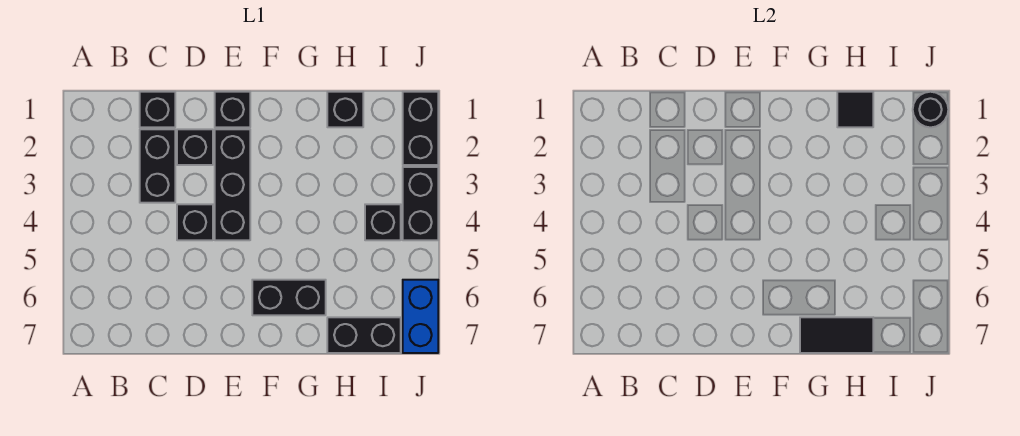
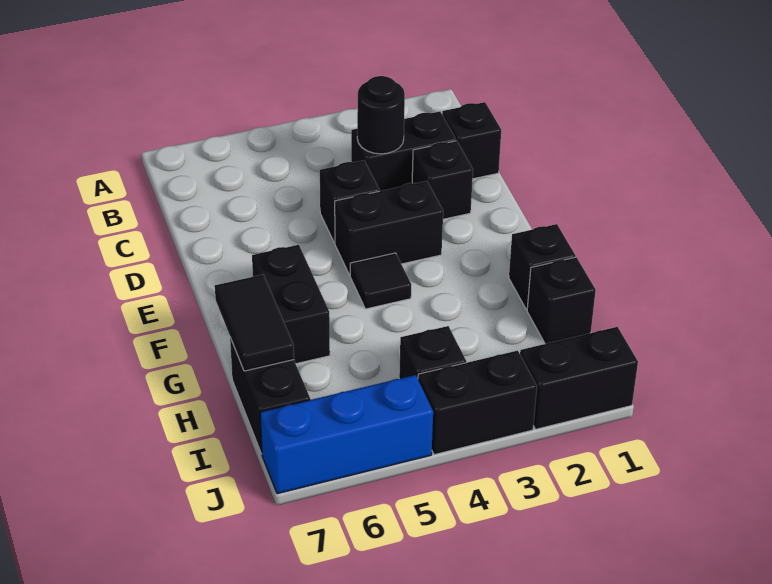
black 1x1 brick [215,92,250,127] -> black 1x1 brick moved to [509,224,576,310]
black 1x3 brick [215,129,250,240] -> black 1x2 brick [335,181,443,275]
black 1x1 tile [837,92,873,127] -> black 1x1 tile moved to [350,253,411,309]
black 1x1 round brick [913,92,948,127] -> black 1x1 round brick moved to [357,76,405,154]
blue 1x2 brick [403,280,438,353] -> blue 1x3 brick [260,375,433,494]

